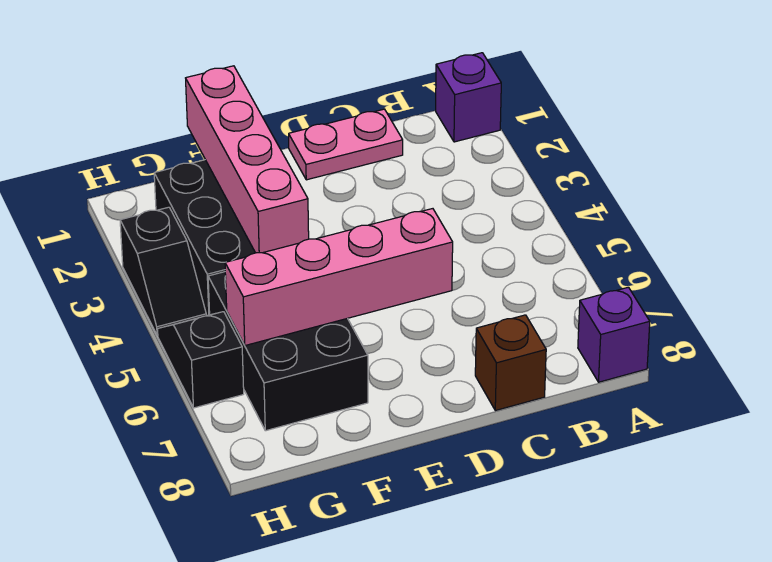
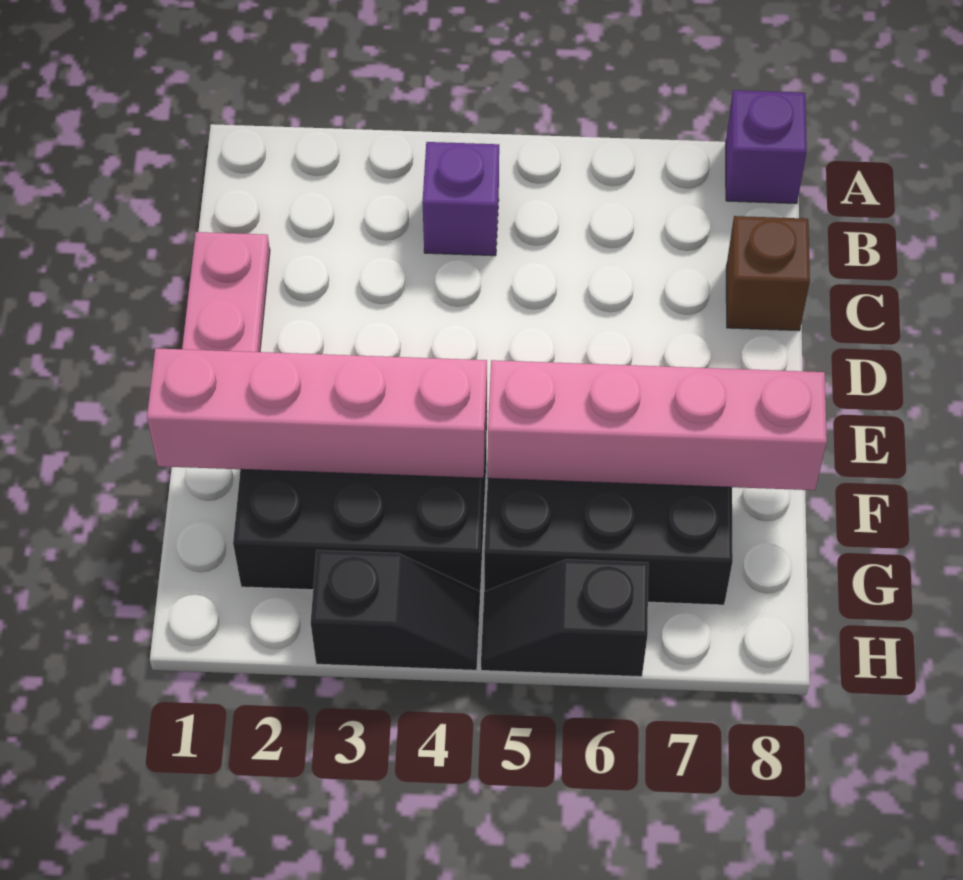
purple 1x1 brick [436,53,501,142] -> purple 1x1 brick moved to [422,142,499,256]
pink 1x4 brick [225,209,453,345] -> pink 1x4 brick turned to [488,360,827,490]

